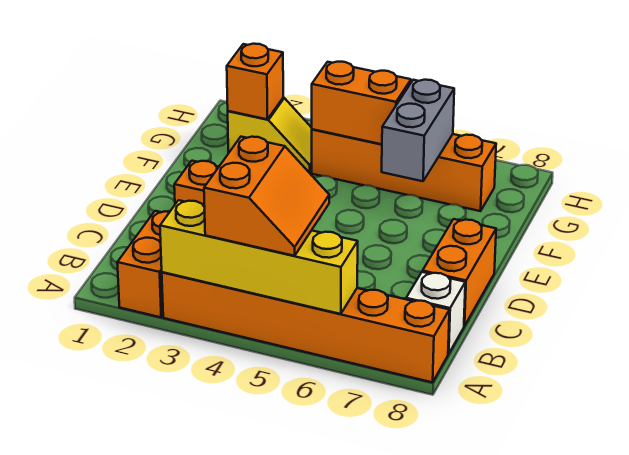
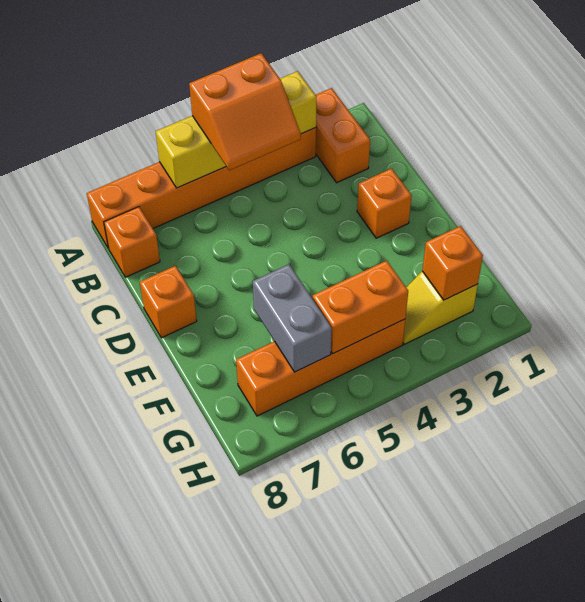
orange 2x2 slope [204,137,329,256] -> orange 2x2 slope turned to [189,53,301,170]
white 1x1 brick [406,272,465,354] -> orange 1x1 brick [104,207,160,277]
orange 1x2 brick [423,219,496,326] -> orange 1x1 brick [140,266,197,338]

